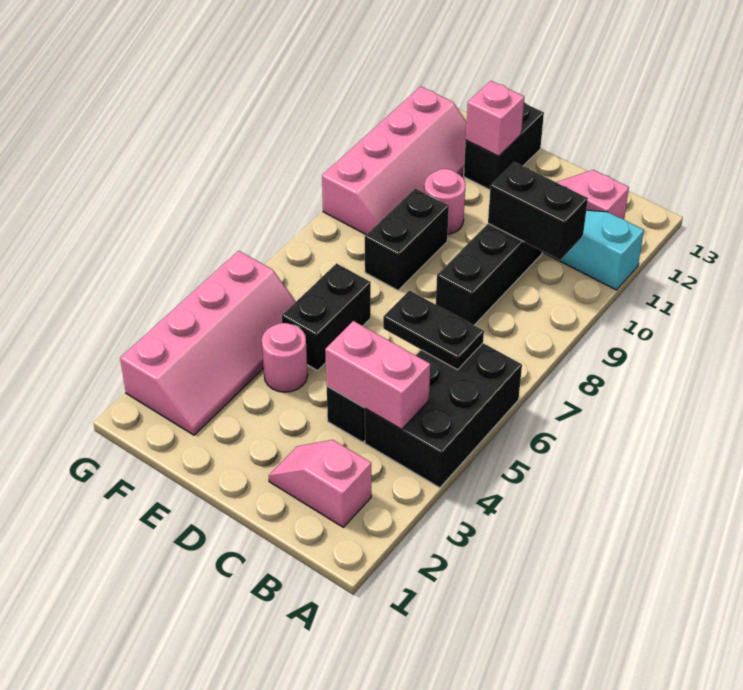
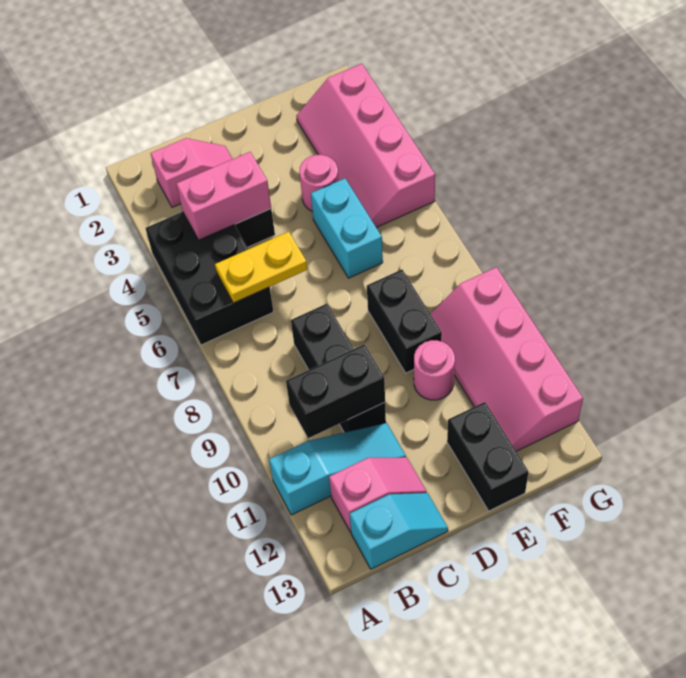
black 1x2 plate [383,291,484,370] -> yellow 1x2 plate [215,232,307,303]
none -> cyan 1x2 slope [350,493,448,569]
black 1x2 brick [282,263,371,371] -> cyan 1x2 brick [311,178,383,278]
pink 1x1 brick [466,81,524,156] -> none

